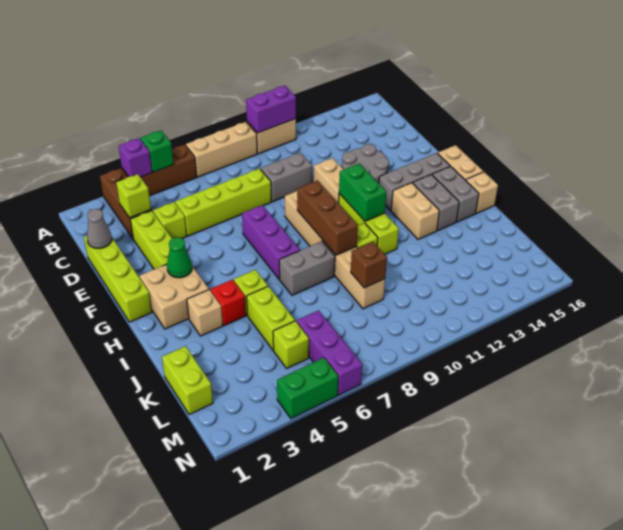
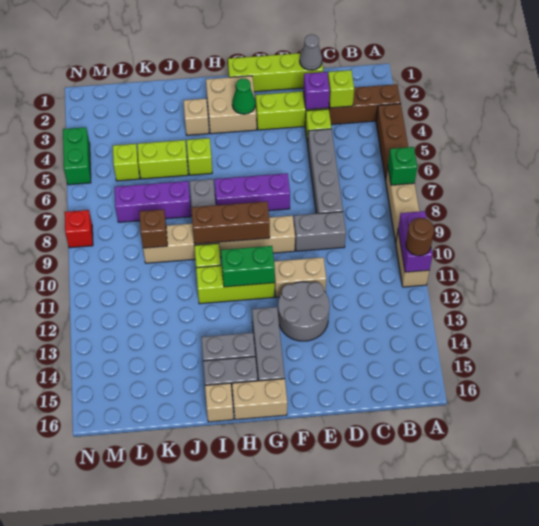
purple 1x1 brick [119,138,152,177] -> purple 1x1 brick moved to [303,72,330,110]
green 1x1 brick [141,130,174,172] -> green 1x1 brick moved to [388,147,417,185]
none -> brown 1x1 round brick [406,218,434,256]
lime 1x4 brick [175,169,271,236] -> grey 1x4 brick [308,129,343,214]
grey 1x2 brick [261,153,312,202] -> grey 1x2 brick turned to [294,212,346,251]
tan 1x2 brick [391,183,439,239] -> none
red 1x1 brick [211,280,246,326] -> red 1x1 brick moved to [65,210,93,248]
lime 1x2 brick [162,346,213,415] -> none
purple 1x3 brick [297,310,362,395] -> purple 1x3 brick moved to [115,181,191,222]

